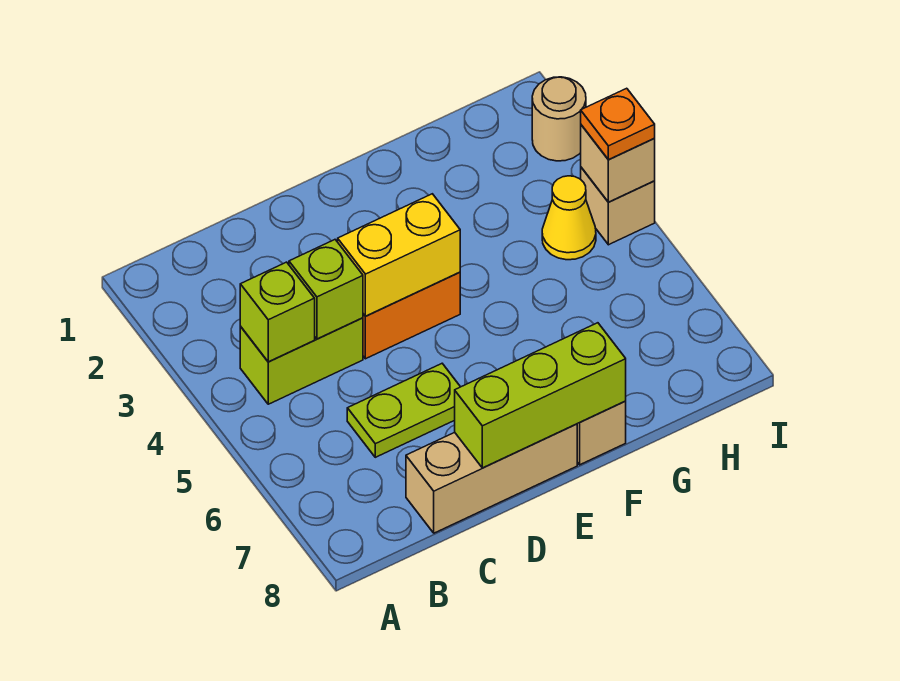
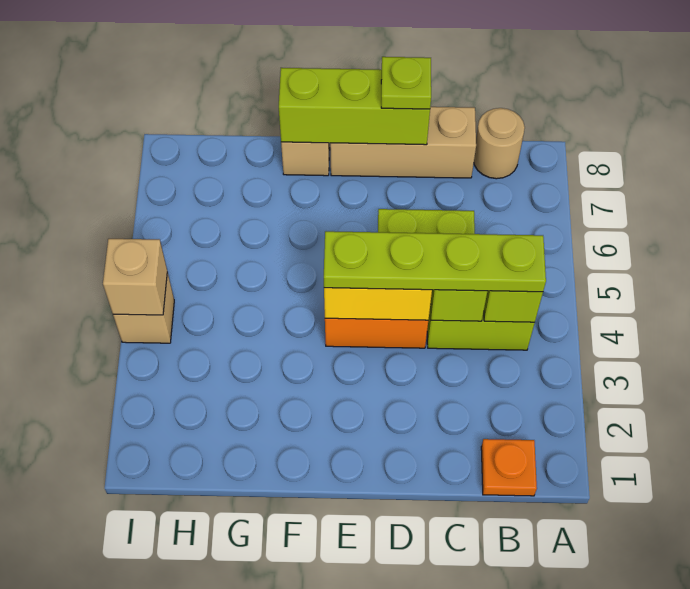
none -> lime 1x4 plate [324,231,546,292]
none -> lime 1x1 plate [381,57,431,109]
yellow 1x1 cone [542,176,596,260] -> none
tan 1x1 round brick [532,77,586,161] -> tan 1x1 round brick moved to [474,108,525,179]
orange 1x1 plate [581,88,655,160] -> orange 1x1 plate moved to [481,439,537,496]

